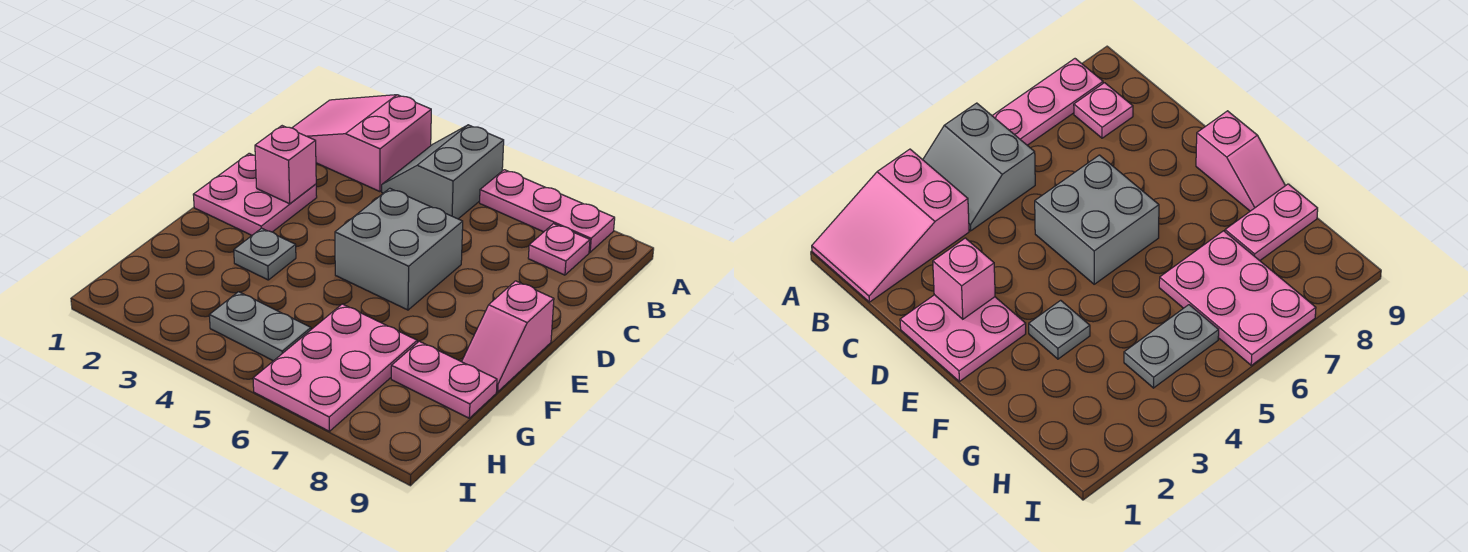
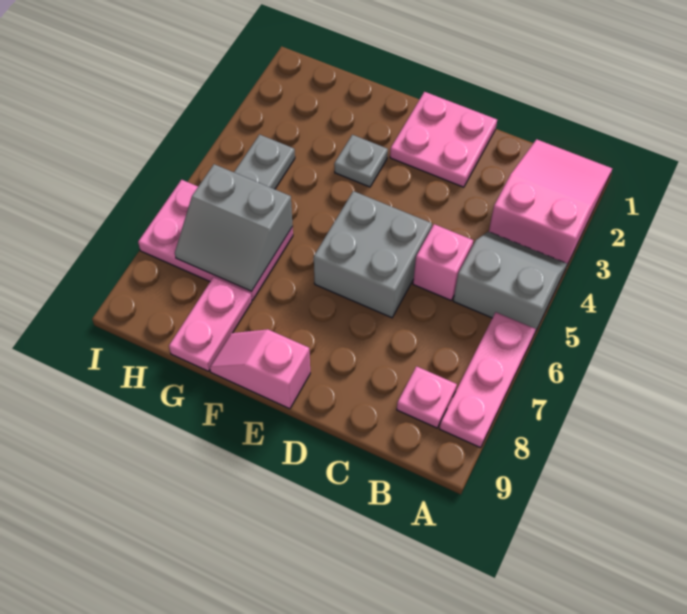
pink 1x1 brick [255,126,316,204] -> pink 1x1 brick moved to [413,224,473,300]
none -> grey 2x2 slope [175,164,293,291]

